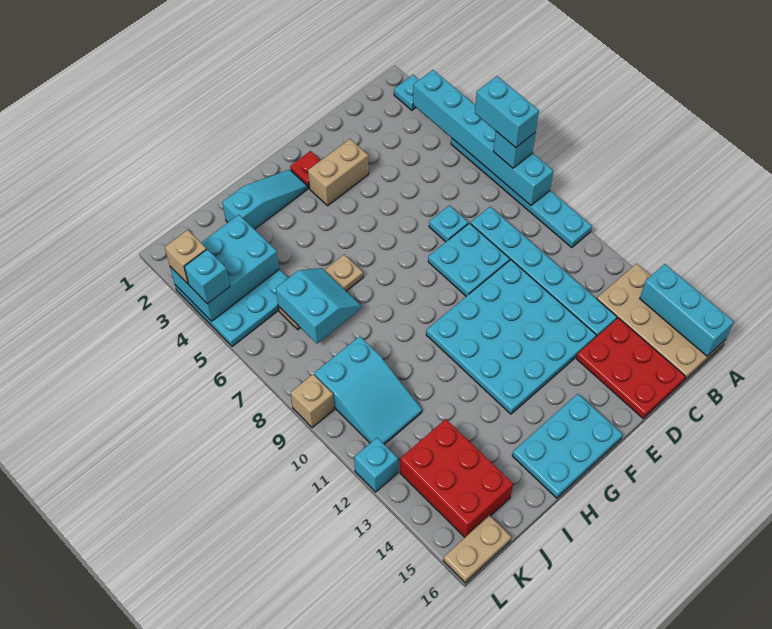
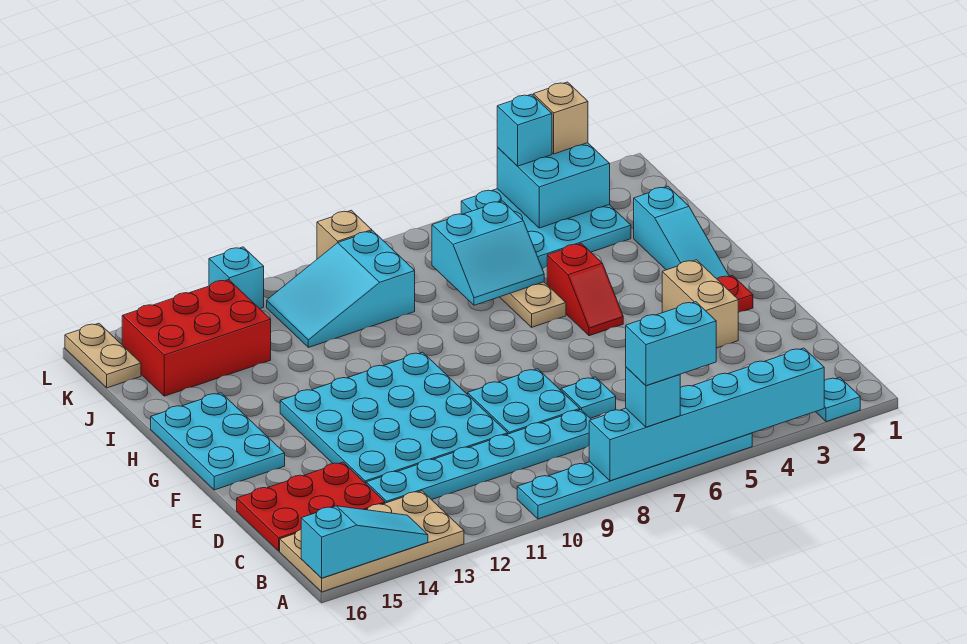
cyan 1x3 brick [640,264,734,356] -> cyan 1x3 slope [301,506,428,578]
none -> red 1x2 slope [547,243,623,336]
cyan 2x3 brick [170,215,279,321] -> cyan 2x2 brick [497,143,610,228]

